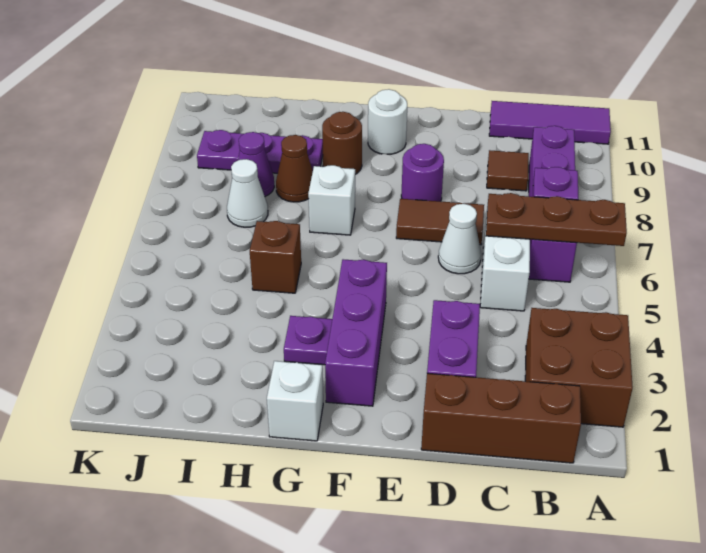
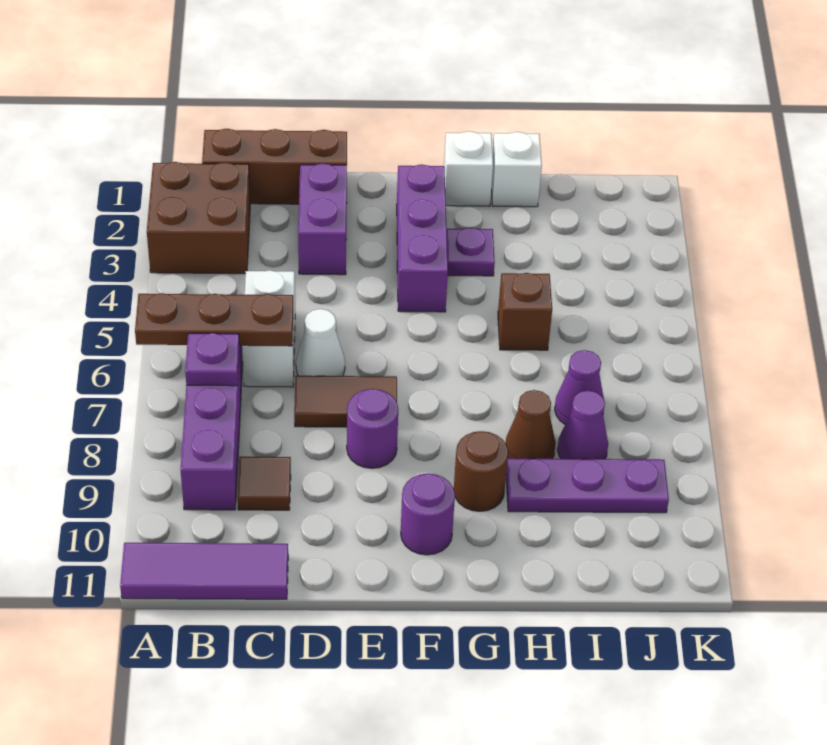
white 1x1 round brick [368,89,407,154] -> purple 1x1 round brick [401,474,455,555]
white 1x1 brick [308,165,355,235] -> white 1x1 brick moved to [491,132,542,207]
white 1x1 cone [227,159,268,227] -> purple 1x1 cone [555,350,604,424]

